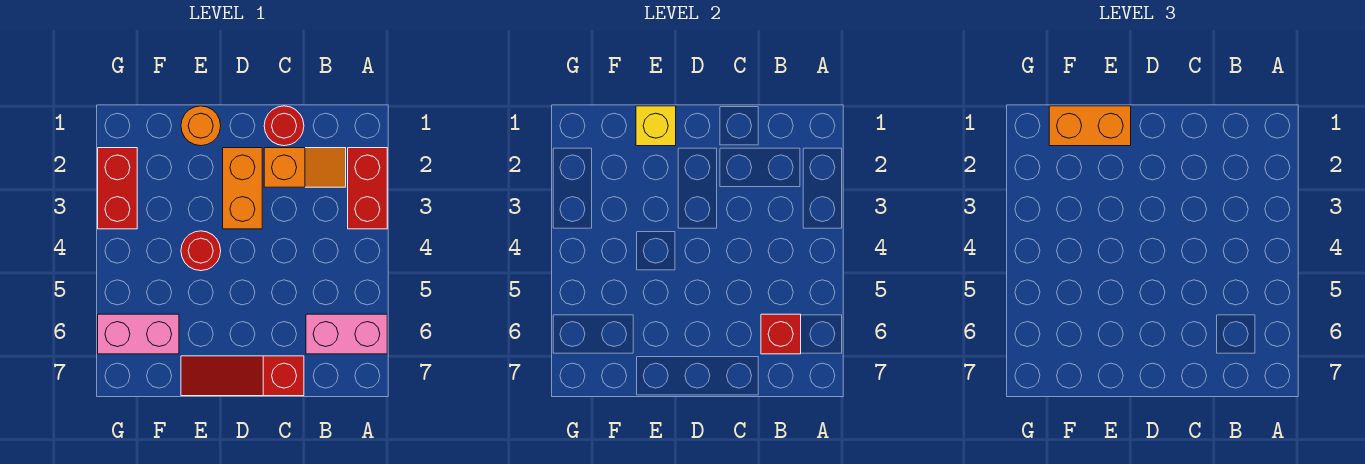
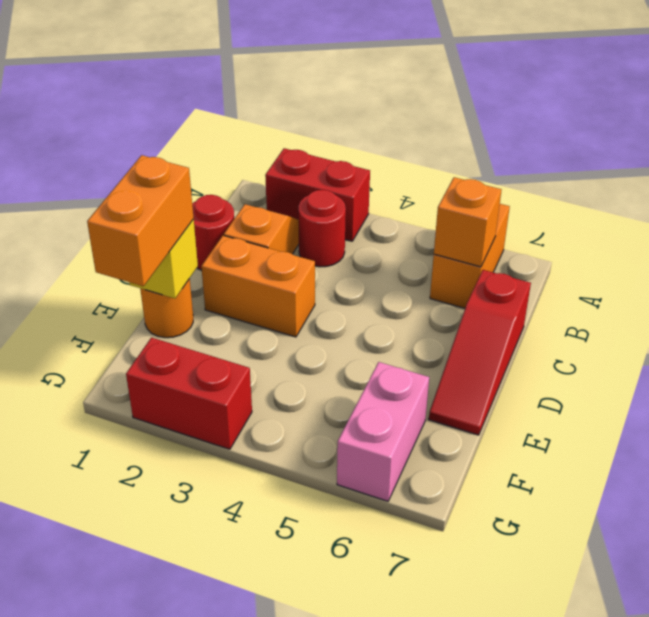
pink 1x2 brick [306,314,387,354] -> orange 1x2 brick [430,204,510,308]
red 1x1 brick [761,314,801,354] -> orange 1x1 brick [434,177,502,267]
red 1x1 round brick [181,231,221,271] -> red 1x1 round brick moved to [298,190,346,267]

